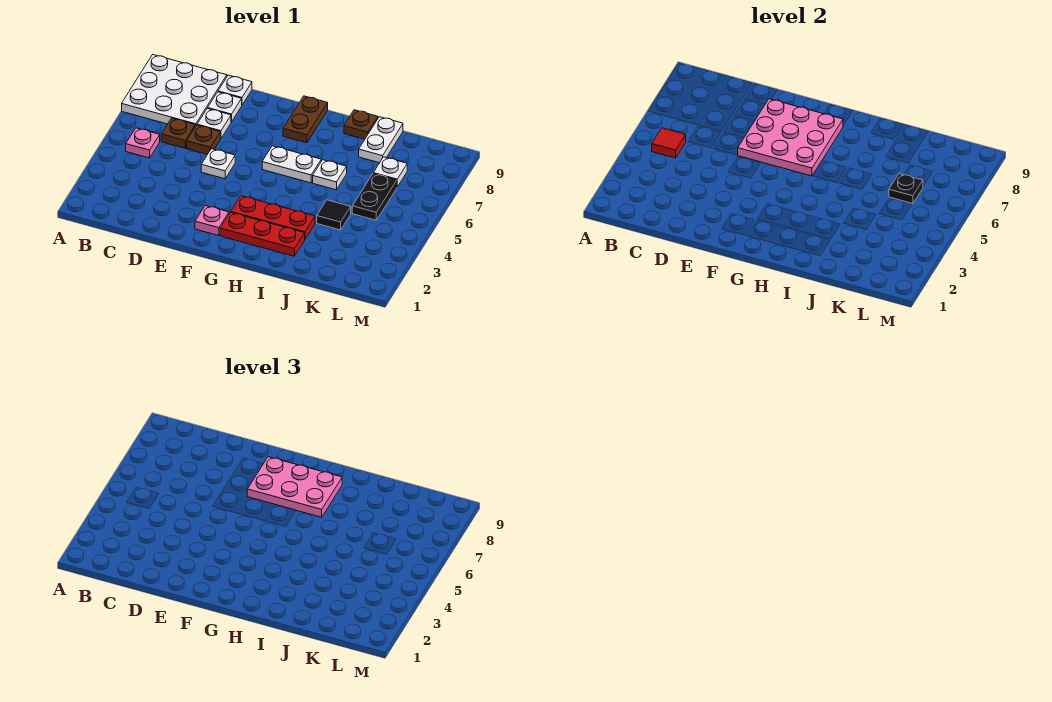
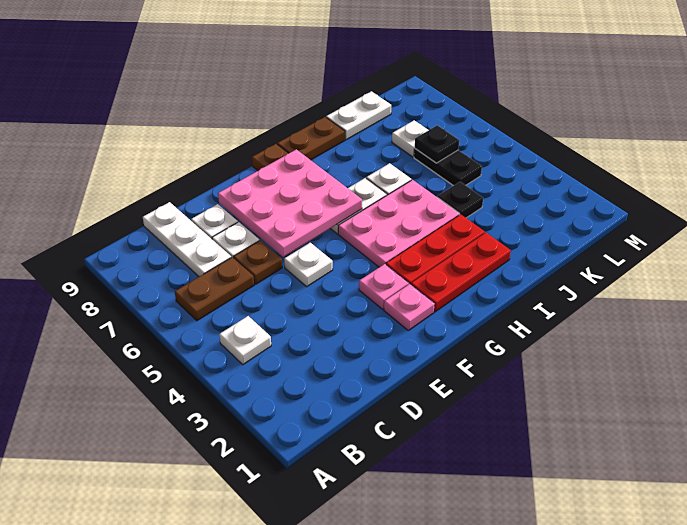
white 3x3 plate [122,55,227,127] -> white 1x3 plate [143,202,231,277]
pink 1x1 plate [126,128,160,158] -> pink 1x1 plate moved to [359,264,409,309]
red 1x1 tile [652,128,686,158] -> none
brown 1x1 plate [161,118,195,148] -> brown 1x2 plate [175,257,254,321]
white 1x1 plate [218,75,252,105] -> white 1x1 plate moved to [219,316,271,364]
pink 2x3 plate [247,457,342,517] -> pink 2x3 plate moved to [338,180,459,267]
brown 1x1 plate [344,110,378,139] -> brown 1x2 plate [277,117,345,160]
black 1x1 tile [317,200,351,230] -> black 1x1 plate [437,182,483,218]
white 1x2 plate [359,117,403,163] -> white 1x2 plate turned to [326,91,391,140]

